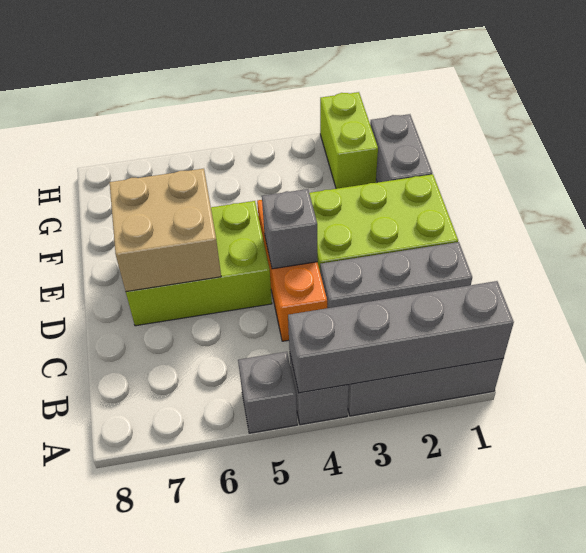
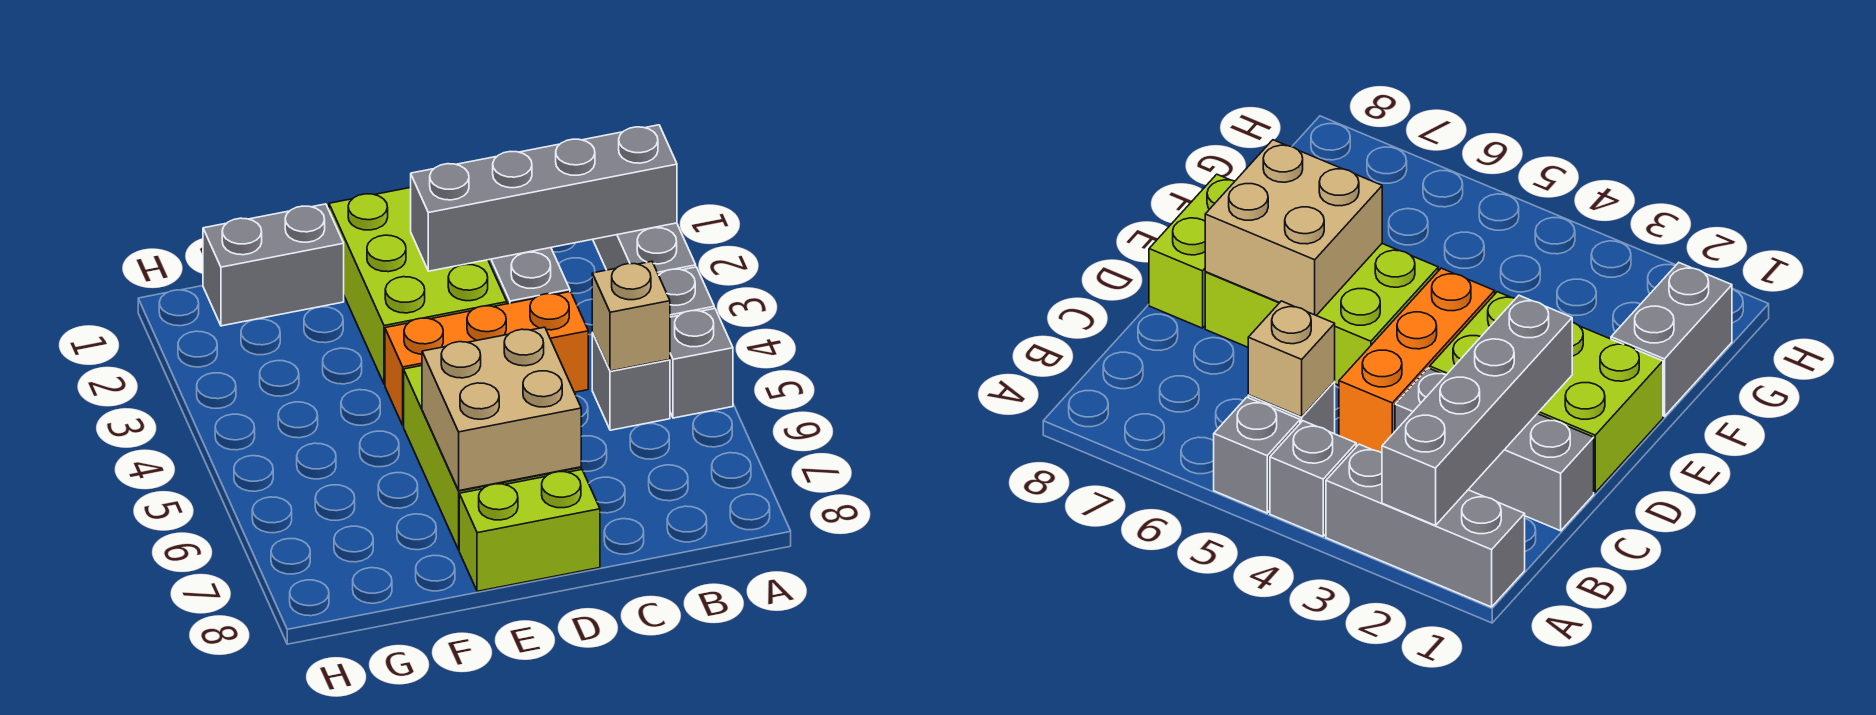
grey 1x4 brick [288,281,514,393] -> grey 1x4 brick turned to [411,125,677,271]
none -> tan 1x1 brick [592,261,670,371]
grey 1x1 brick [262,189,318,269] -> grey 1x1 brick moved to [592,333,670,430]
lime 1x2 brick [320,92,378,189] -> lime 1x2 brick moved to [459,469,600,591]

